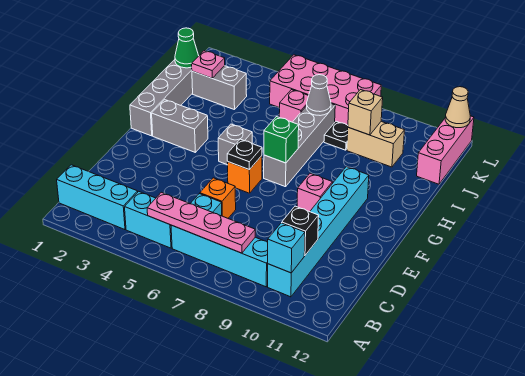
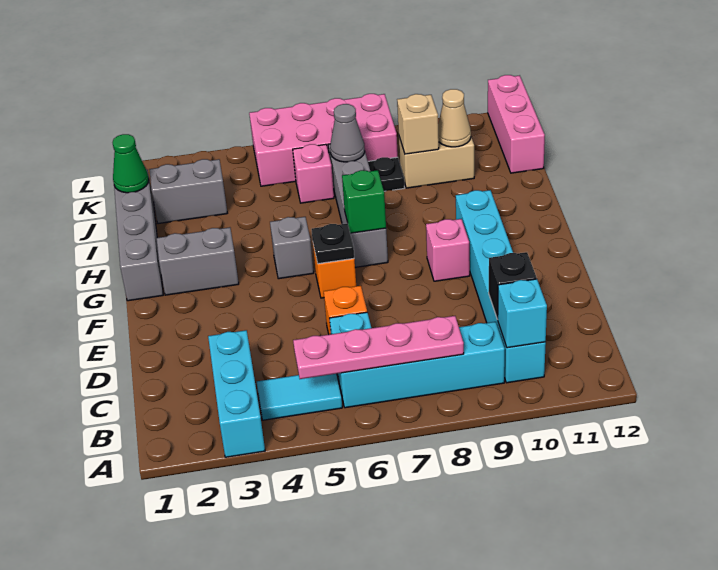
cyan 1x3 brick [57,165,138,230] -> cyan 1x3 brick turned to [208,330,265,457]
cyan 1x2 brick [125,191,172,248] -> cyan 1x2 tile [257,374,342,420]
pink 1x1 plate [192,51,225,78] -> none
tan 1x1 cone [445,87,470,128] -> tan 1x1 cone moved to [438,89,471,147]

